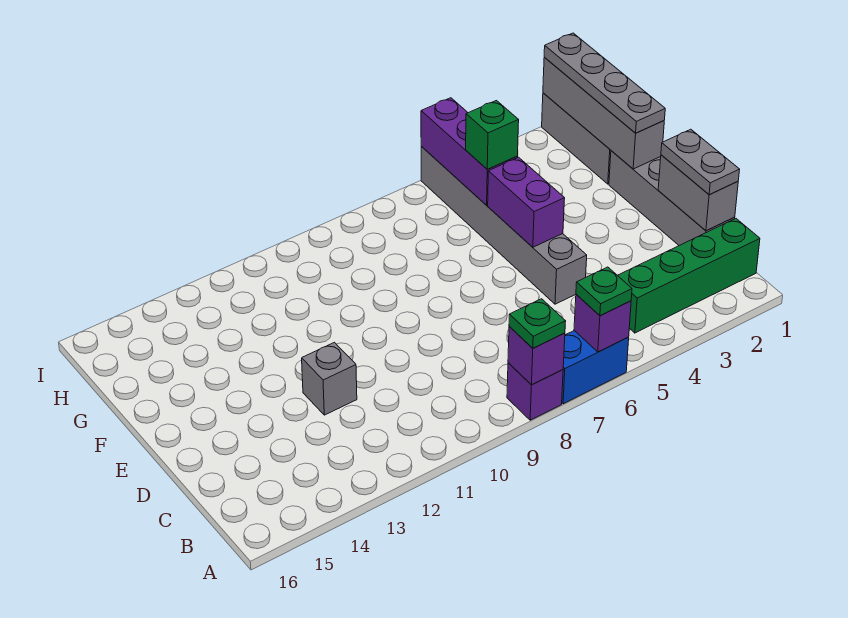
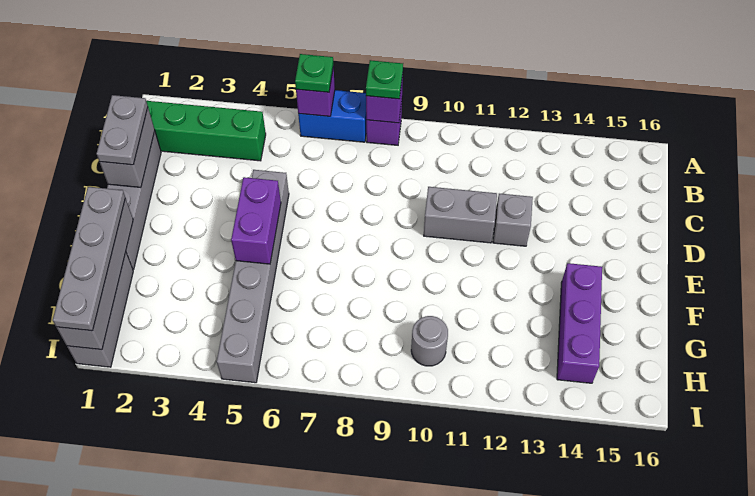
none -> grey 1x2 brick [424,187,497,243]
purple 1x3 brick [421,98,518,205] -> purple 1x3 brick moved to [557,263,602,383]
green 1x1 brick [466,101,519,169] -> none
none -> grey 1x1 round brick [411,316,448,366]

